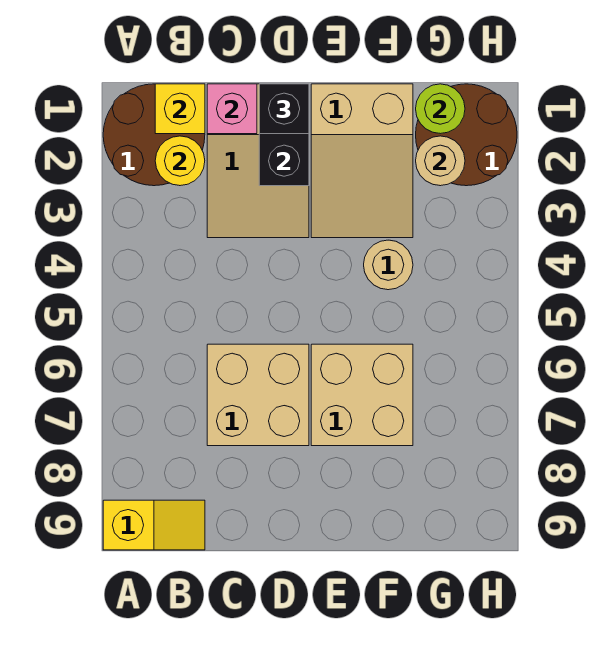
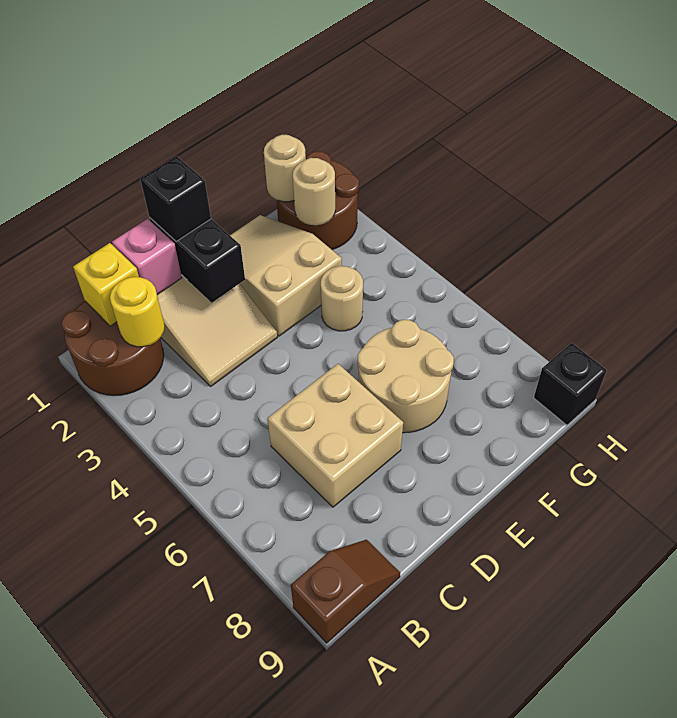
yellow 1x2 slope [103,500,205,550] -> brown 1x2 slope [291,540,400,643]
tan 2x3 slope [311,84,413,238] -> tan 2x3 slope turned to [230,215,342,336]
tan 2x2 brick [311,344,413,446] -> tan 2x2 round brick [358,320,454,433]
lime 1x1 round brick [416,84,465,134] -> tan 1x1 round brick [264,135,306,202]
none -> black 1x1 brick [534,343,607,425]

